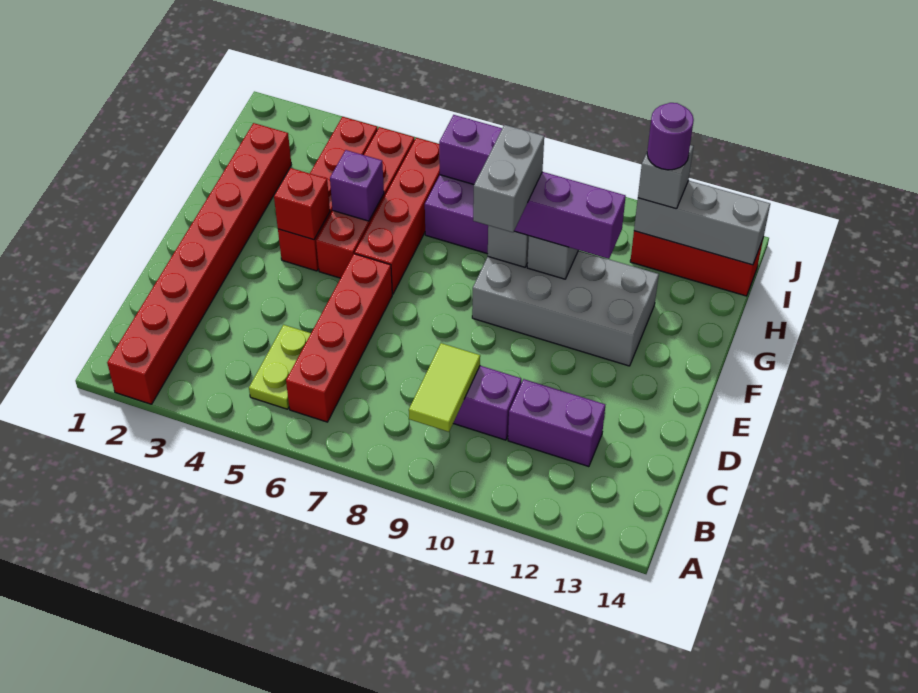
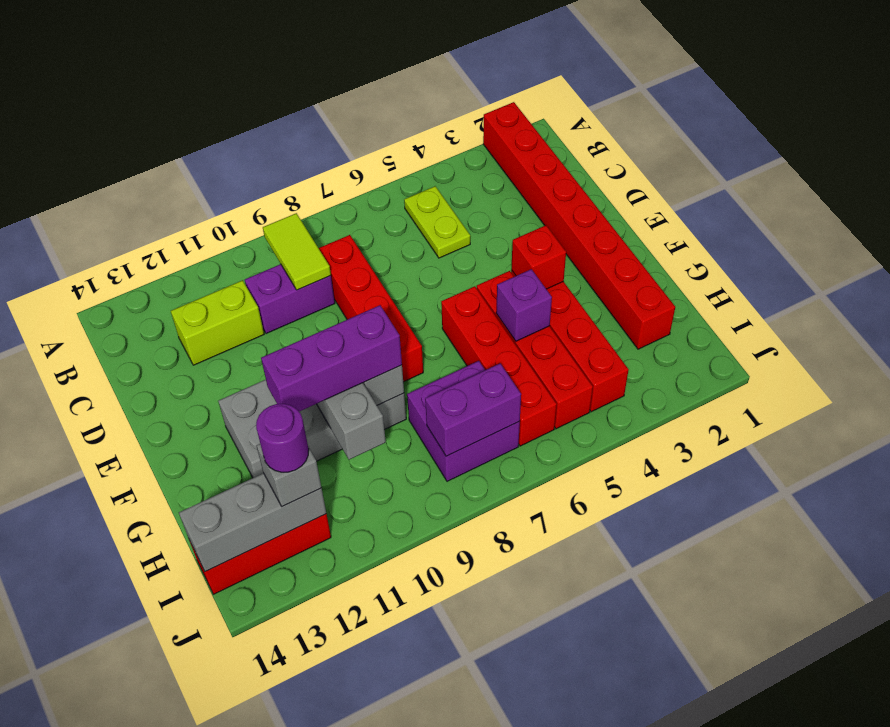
red 1x4 brick [286,254,392,422] -> red 1x4 brick moved to [319,235,423,382]
purple 1x2 brick [508,379,605,467] -> lime 1x2 brick [171,280,264,365]
grey 1x2 brick [473,125,544,232] -> none

